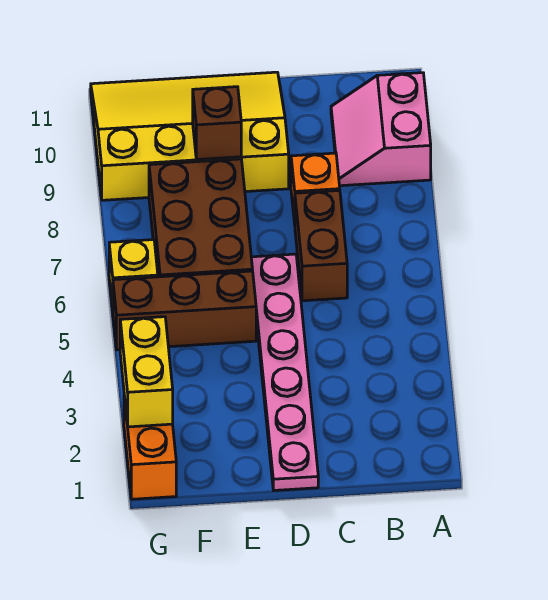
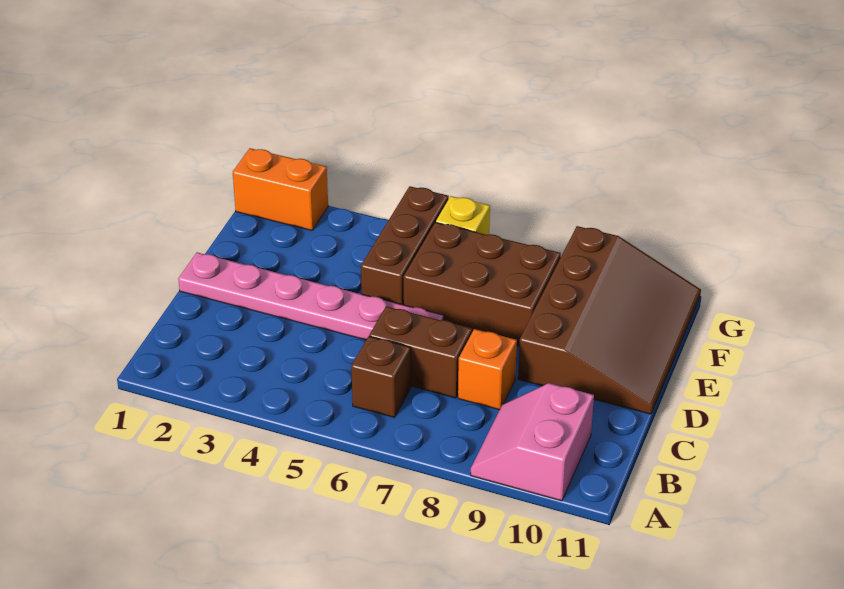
pink 2x2 slope [331,73,431,186] -> pink 2x2 slope turned to [471,383,594,501]
yellow 3x4 slope [91,72,289,200] -> brown 3x4 slope [518,226,701,414]
brown 1x1 brick [193,87,241,160] -> brown 1x1 brick moved to [351,336,411,418]
yellow 1x2 brick [120,317,173,427] -> none

